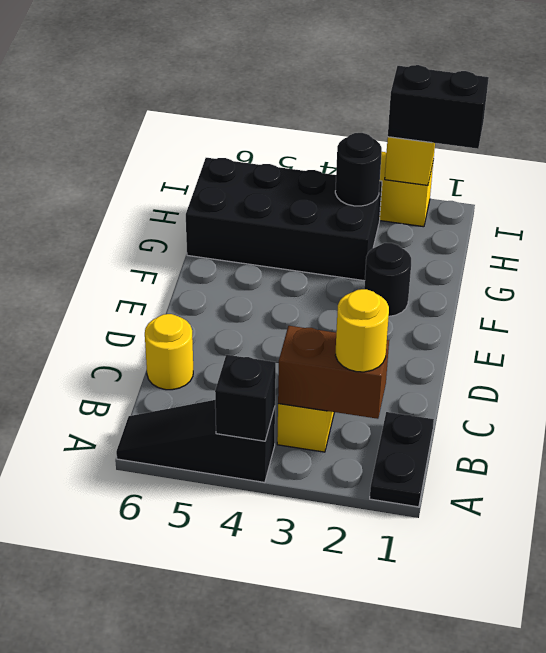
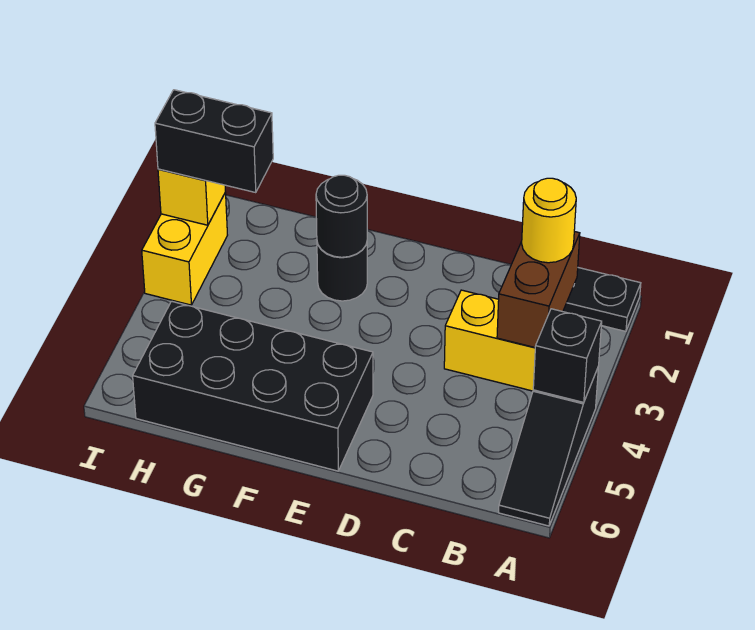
yellow 1x1 round brick [145,314,193,390] -> none
black 2x4 brick [186,158,382,281] -> black 2x4 brick turned to [133,301,373,471]
black 1x1 round brick [335,133,382,206] -> black 1x1 round brick moved to [316,175,367,257]
black 1x2 brick [388,65,489,149] -> black 1x2 brick turned to [155,90,273,193]

